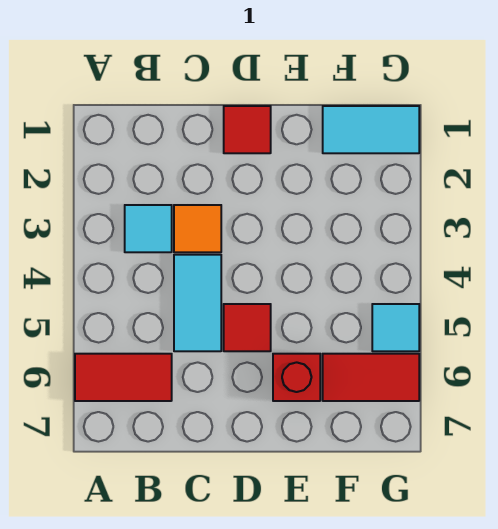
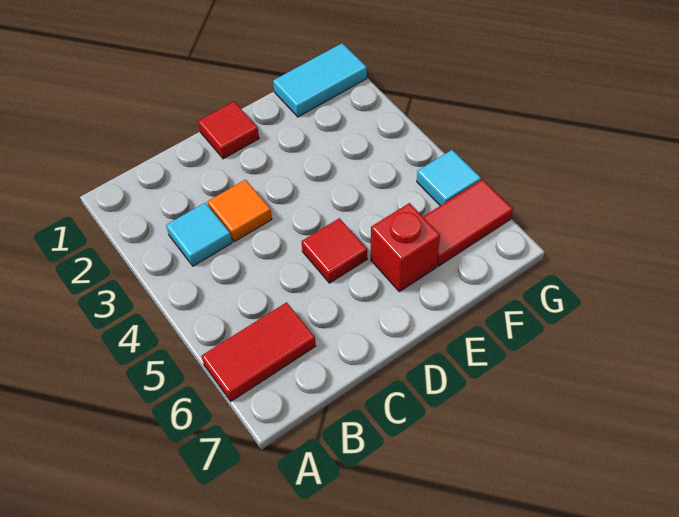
cyan 1x2 tile [174,255,221,351] -> none

